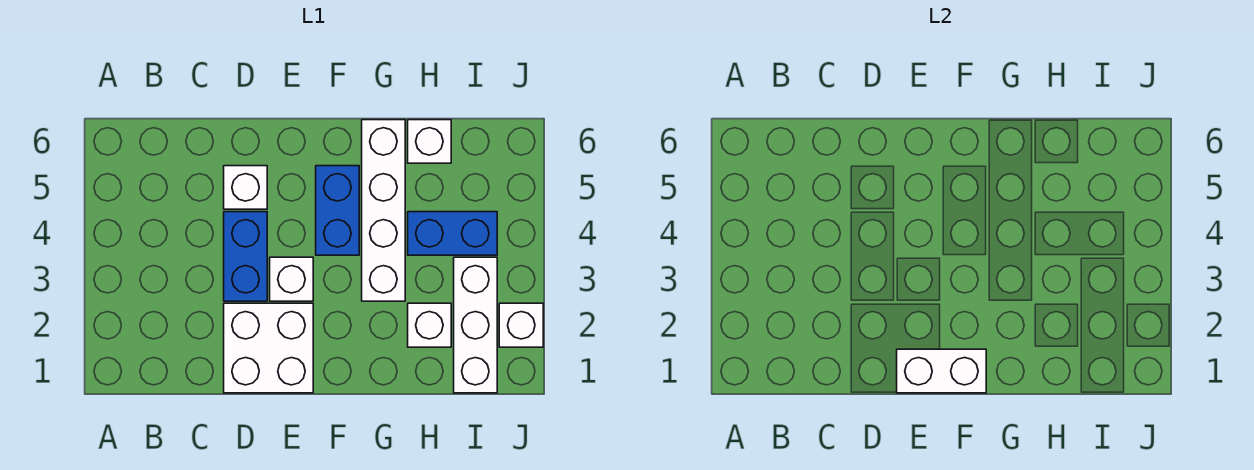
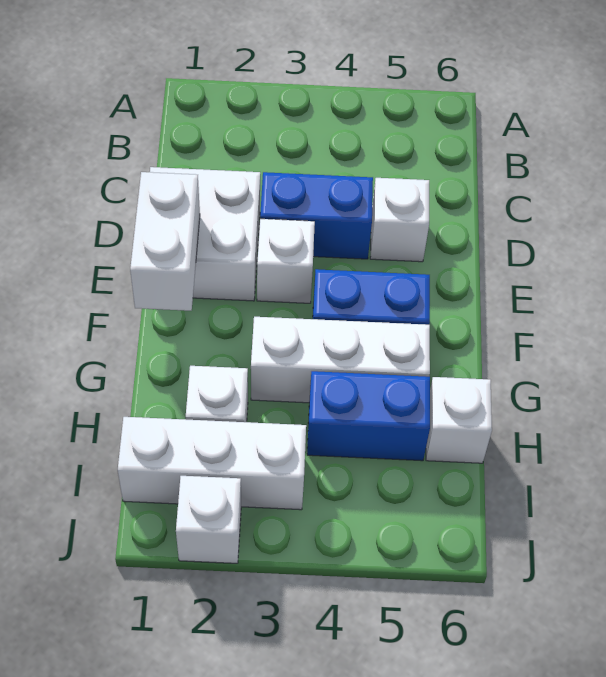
white 1x4 brick [362,120,405,301] -> white 1x3 brick [251,317,430,403]
blue 1x2 brick [408,212,497,255] -> blue 1x2 brick turned to [307,371,430,461]

